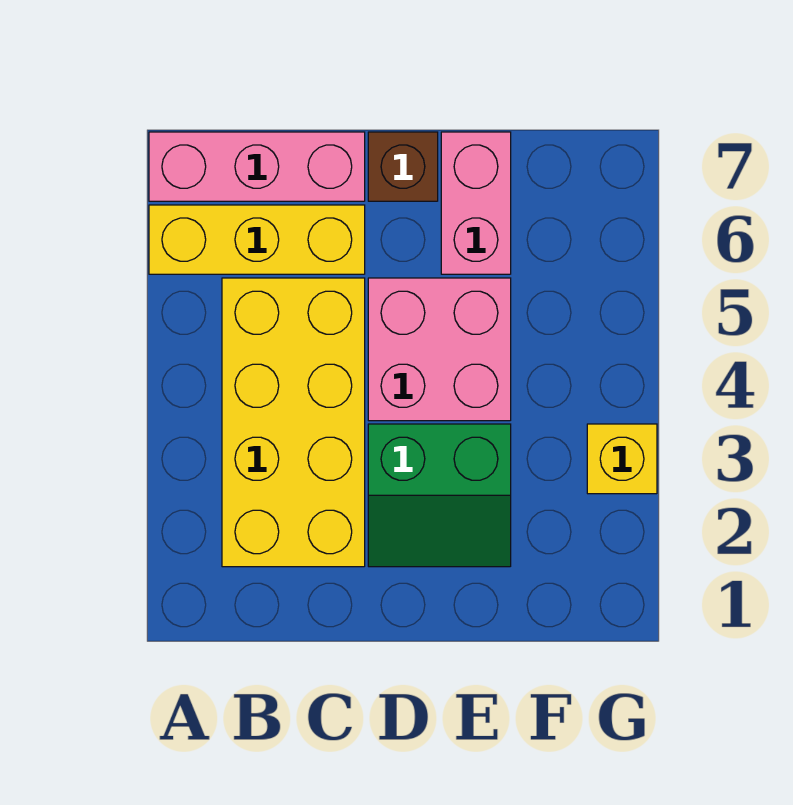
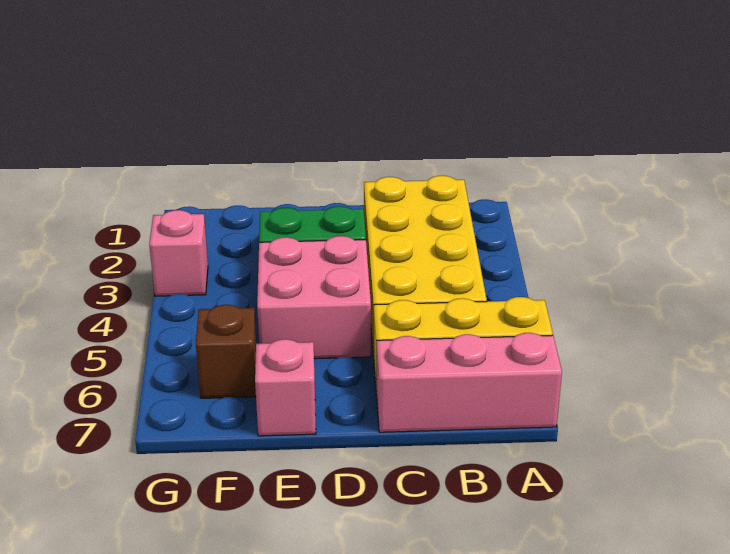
brown 1x1 brick [368,132,438,201] -> brown 1x1 brick moved to [196,305,256,398]
pink 1x2 brick [441,132,511,274] -> pink 1x1 brick [255,339,316,436]
yellow 1x1 brick [587,424,657,494] -> pink 1x1 brick [149,210,208,296]

